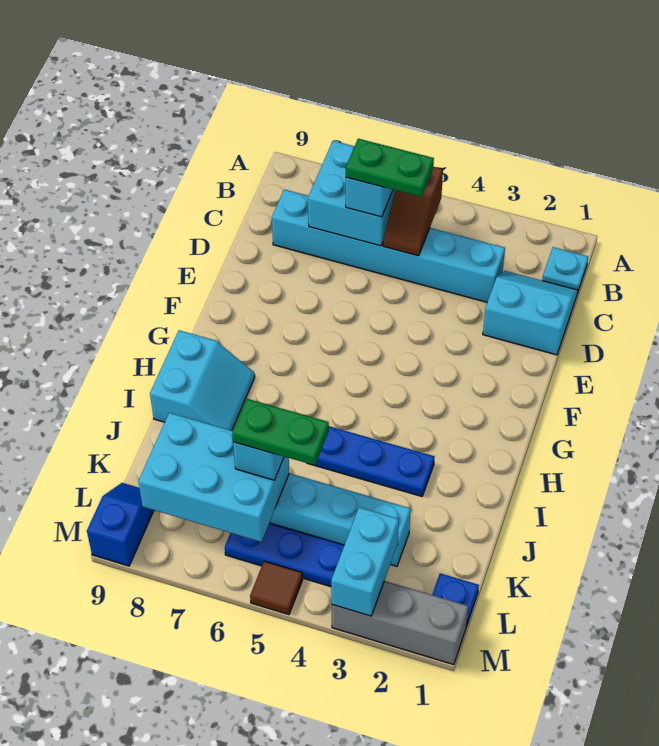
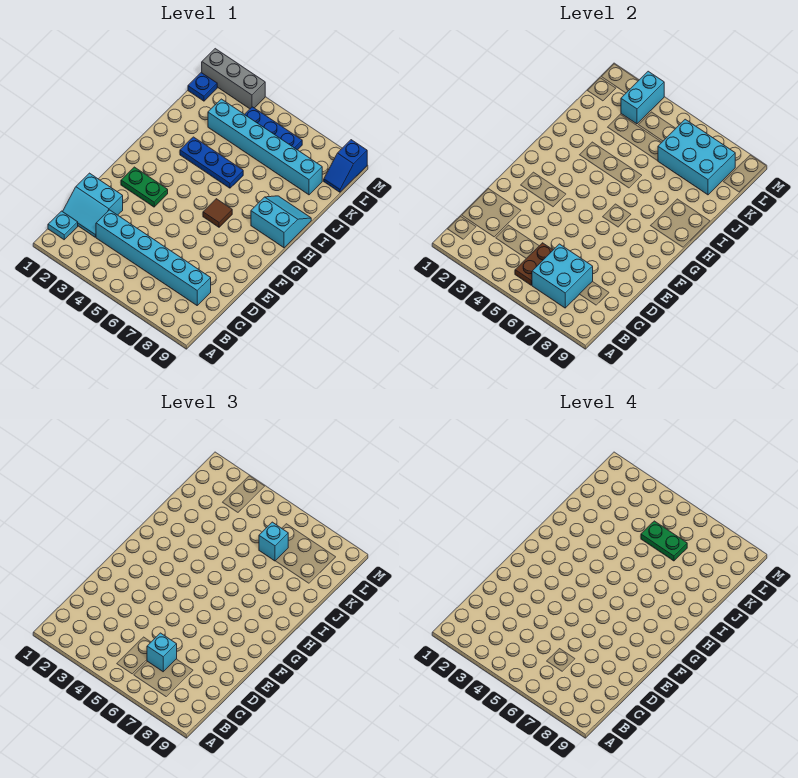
brown 1x2 slope [383,167,443,256] -> brown 1x2 plate [515,243,553,285]
green 1x2 plate [346,139,434,197] -> green 1x2 plate moved to [121,167,168,207]
cyan 2x2 slope [150,330,255,431] -> cyan 2x2 slope turned to [251,196,311,248]
brown 1x1 tile [250,561,303,615] -> brown 1x1 tile moved to [203,199,232,227]

